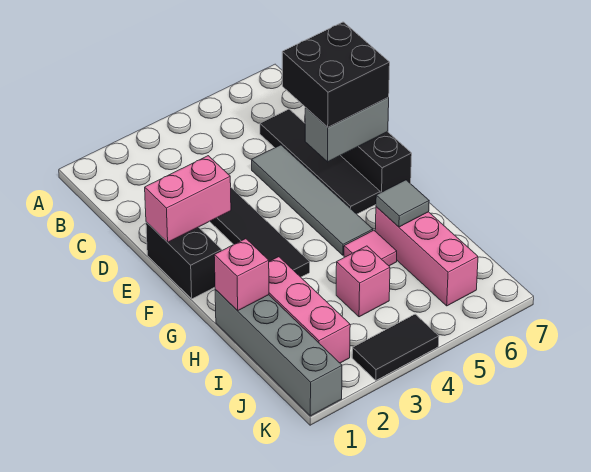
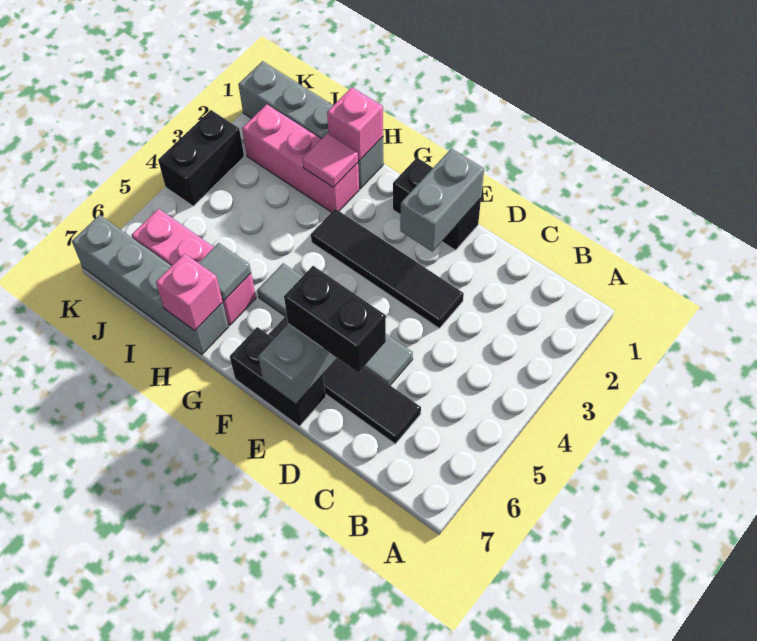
black 2x2 brick [282,22,390,127] -> black 1x2 brick [284,266,386,373]
pink 1x2 brick [145,156,231,242] -> grey 1x2 brick [400,149,484,252]
pink 1x1 tile [344,230,397,266] -> pink 1x1 tile moved to [303,134,358,187]
none -> grey 1x4 brick [72,215,229,355]
pink 1x1 brick [336,246,390,317] -> pink 1x1 brick moved to [156,254,223,331]
black 1x2 tile [352,314,439,380] -> black 1x2 brick [158,110,244,206]

